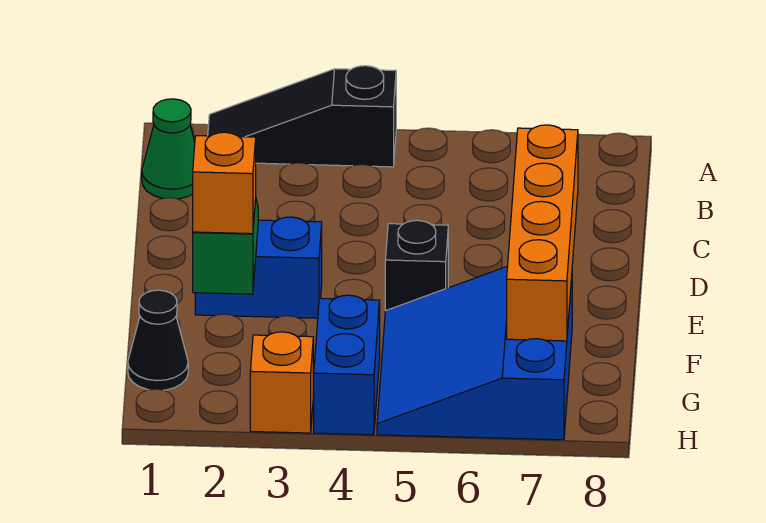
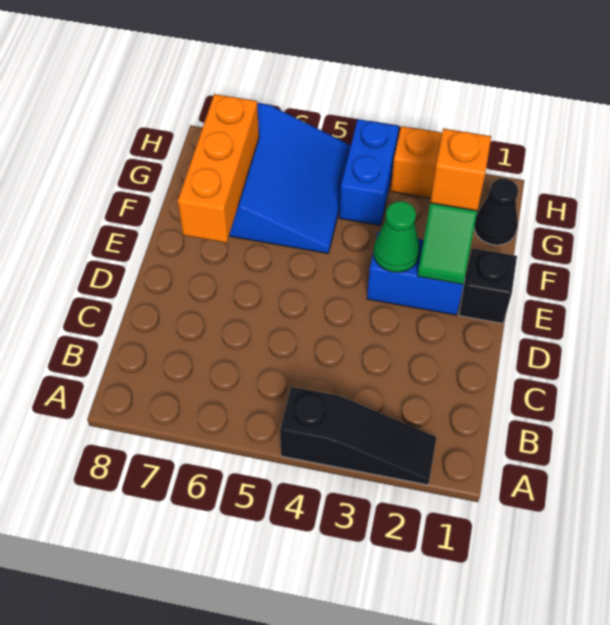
green 1x1 cone [142,99,195,199] -> green 1x1 cone moved to [374,201,420,272]
orange 1x4 brick [507,125,578,341] -> orange 1x3 brick [178,94,259,243]
black 1x1 brick [385,220,448,311] -> black 1x1 brick moved to [459,248,517,323]

